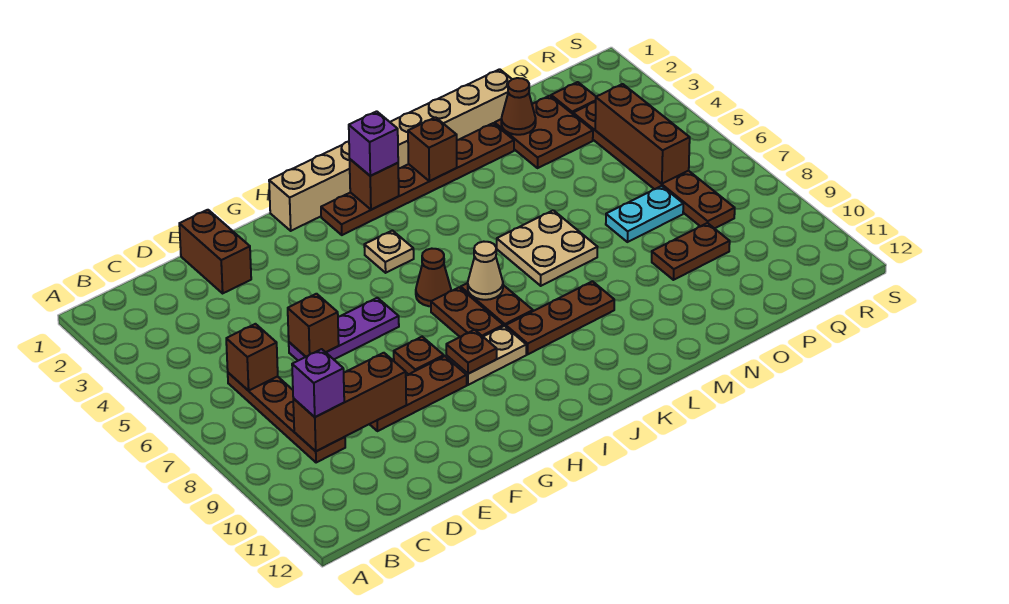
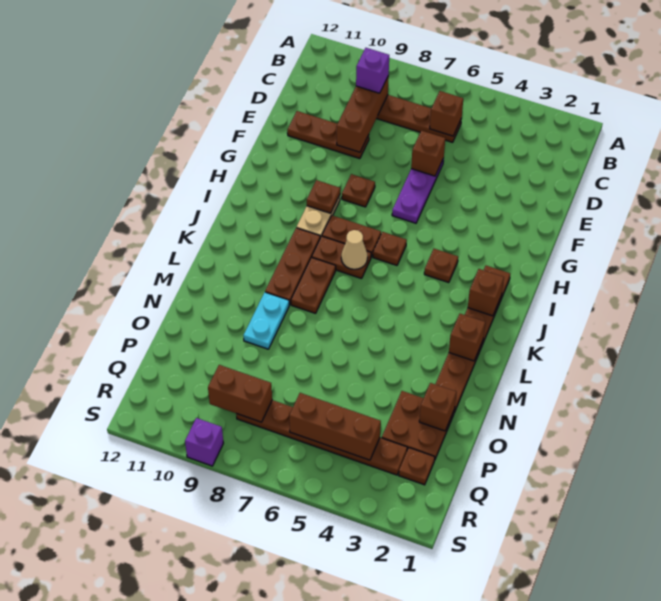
brown 1x2 brick [179,210,251,293] -> brown 1x2 brick moved to [208,365,272,422]
brown 1x3 plate [370,356,467,431] -> brown 1x3 plate turned to [287,111,369,159]
tan 1x8 brick [269,69,512,231] -> none
tan 1x1 plate [364,230,414,273] -> brown 1x1 plate [424,249,458,283]
brown 1x1 cone [416,249,451,306] -> brown 1x1 plate [373,232,407,265]
purple 1x1 brick [349,111,398,176] -> purple 1x1 brick moved to [185,418,223,466]
tan 2x2 plate [497,210,597,286] -> none
brown 1x1 cone [501,78,536,135] -> brown 1x1 brick [419,383,456,431]
cyan 1x2 plate [606,186,683,242] -> cyan 1x2 plate moved to [243,292,289,349]
brown 1x2 plate [652,223,730,280] -> brown 1x2 plate moved to [291,257,336,313]

